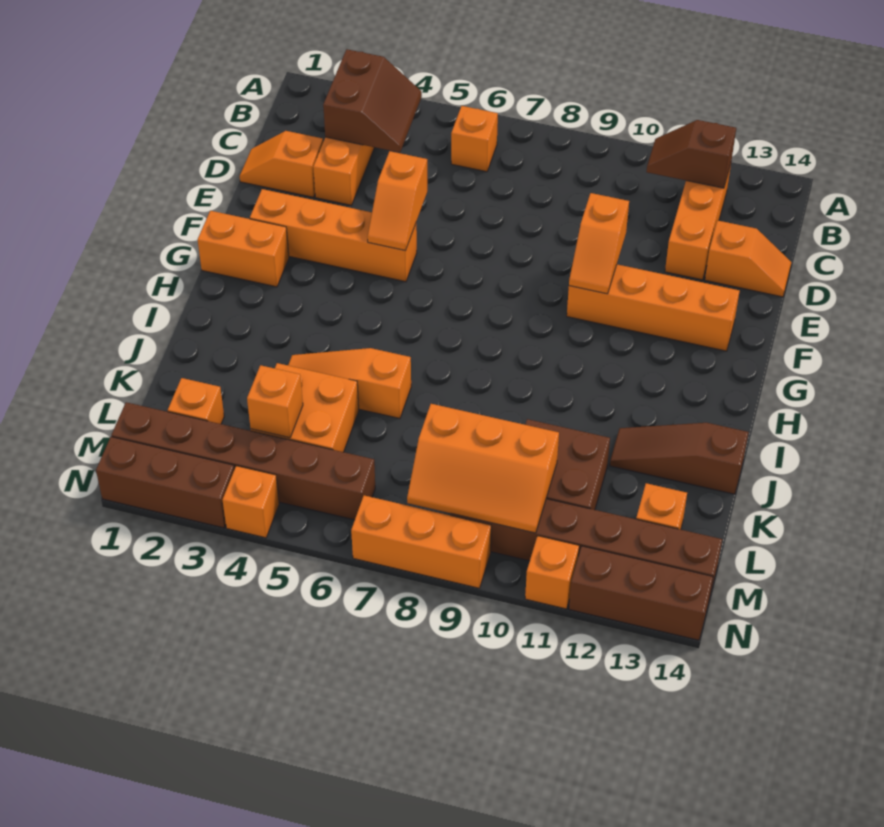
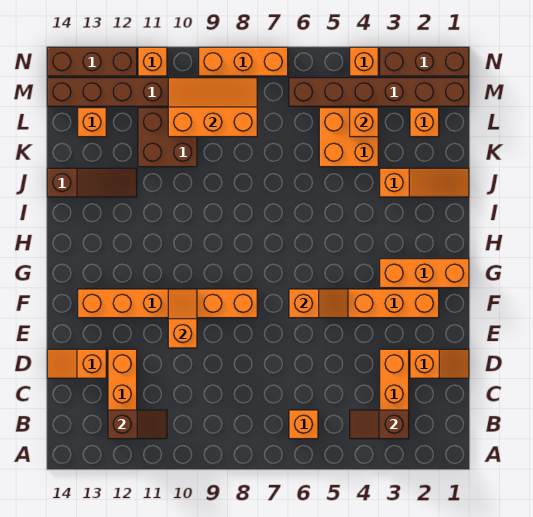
brown 2x2 slope [323,49,422,153] -> brown 1x2 slope [350,410,409,439]
orange 1x2 slope [368,151,427,251] -> orange 1x2 slope turned to [289,289,348,318]
orange 1x4 brick [567,264,739,351] -> orange 1x6 brick [78,289,257,318]
orange 1x2 brick [198,211,289,287] -> orange 1x3 brick [380,259,469,288]
orange 1x3 slope [288,348,411,419] -> orange 1x3 slope moved to [380,168,469,197]

